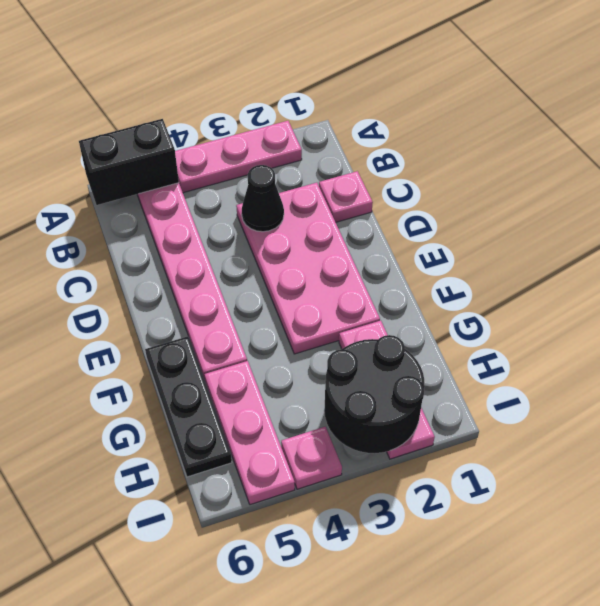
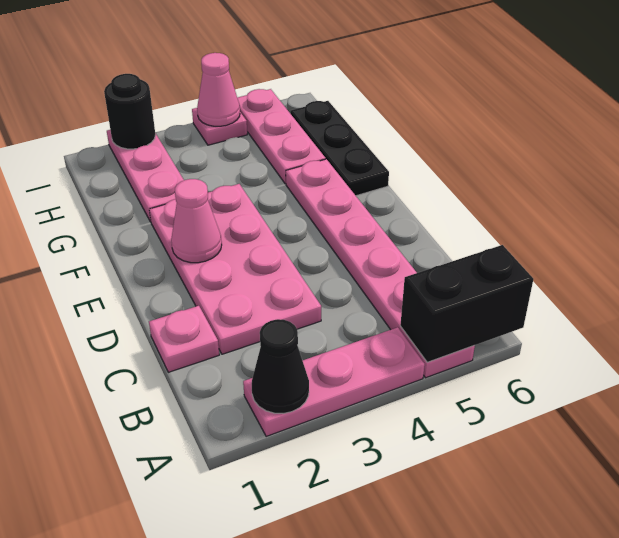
black 1x1 cone [242,165,284,232] -> black 1x1 cone moved to [252,319,309,414]
none -> pink 1x1 cone [171,179,222,263]
black 2x2 round brick [324,335,425,453] -> black 1x1 round brick [104,74,156,149]
none -> pink 1x1 cone [197,53,240,126]

